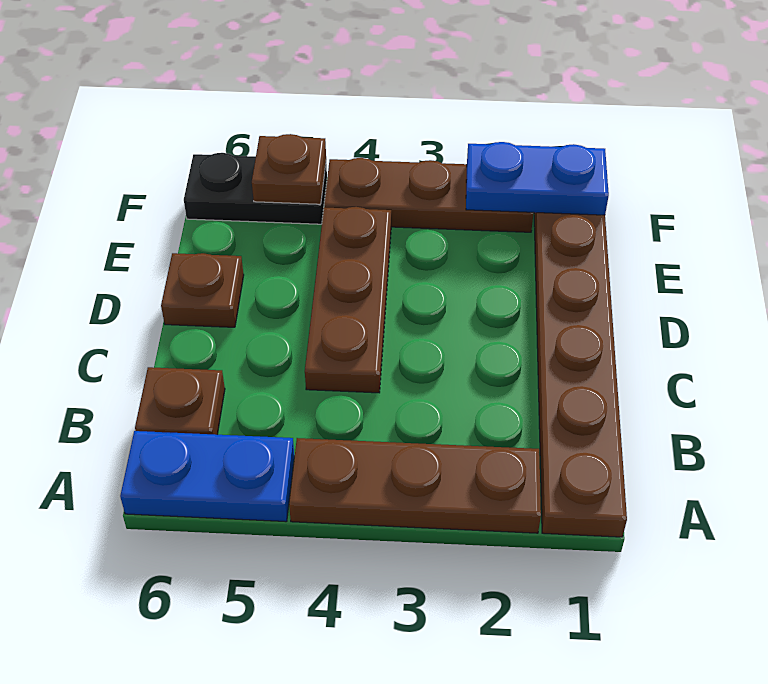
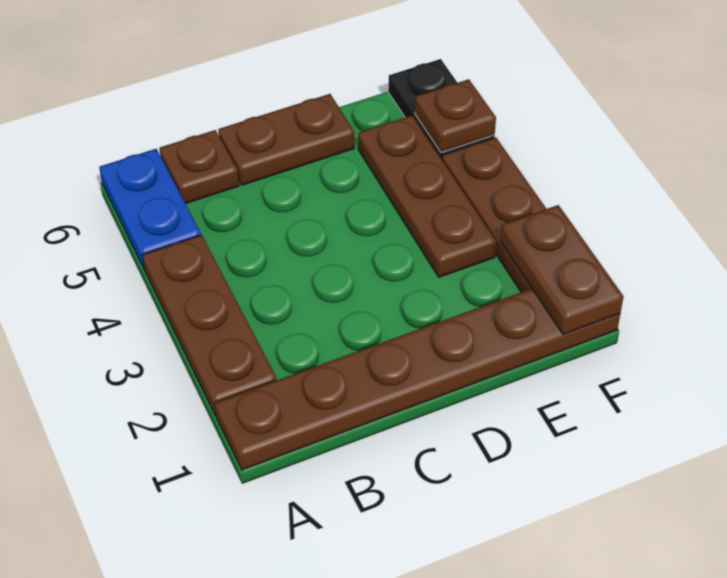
brown 1x3 plate [305,207,391,393] -> brown 1x3 plate turned to [358,115,496,277]
brown 1x1 plate [161,253,244,327] -> brown 1x2 plate [218,94,354,185]
blue 1x2 plate [466,142,609,215] -> brown 1x2 plate [501,205,623,334]

